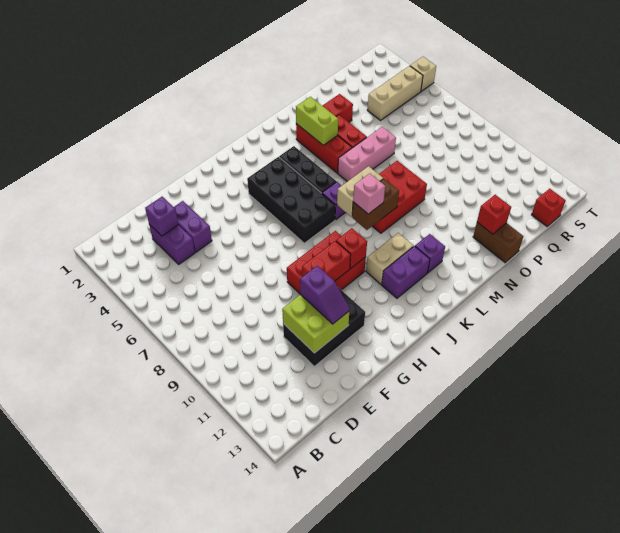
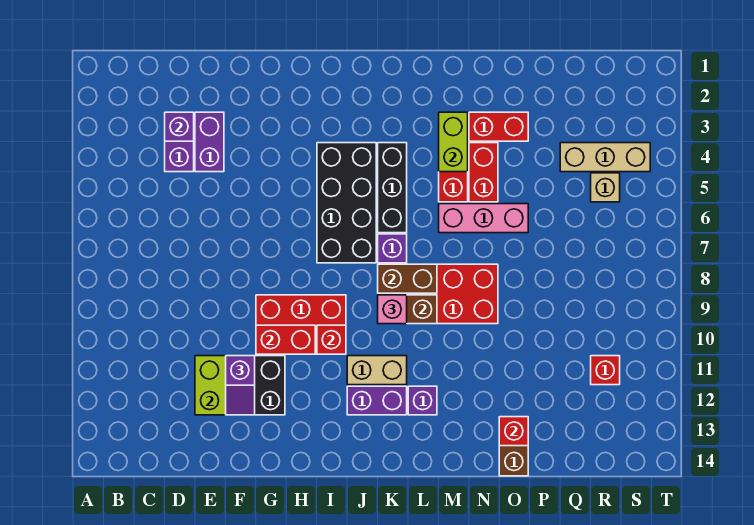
tan 1x2 brick [337,166,383,217] -> brown 1x2 brick [378,264,437,293]
red 1x1 brick [532,189,566,226] -> red 1x1 brick moved to [591,356,620,385]
tan 1x1 brick [410,57,436,91] -> tan 1x1 brick moved to [591,173,620,202]

